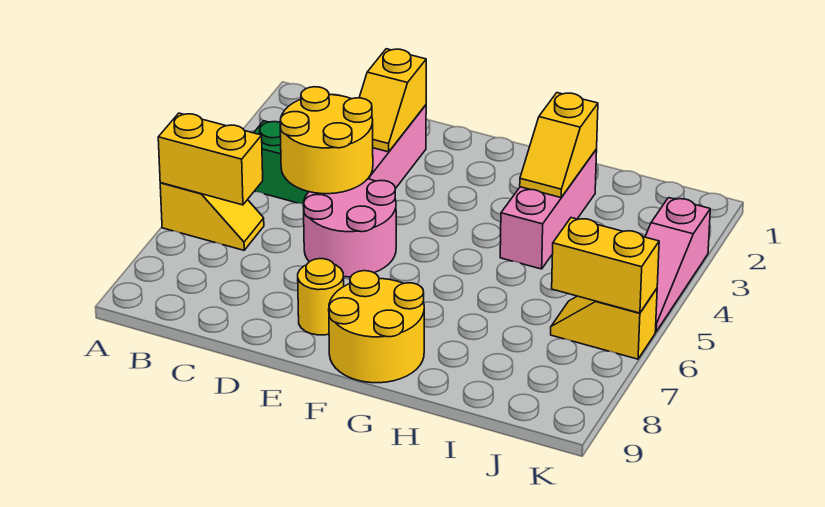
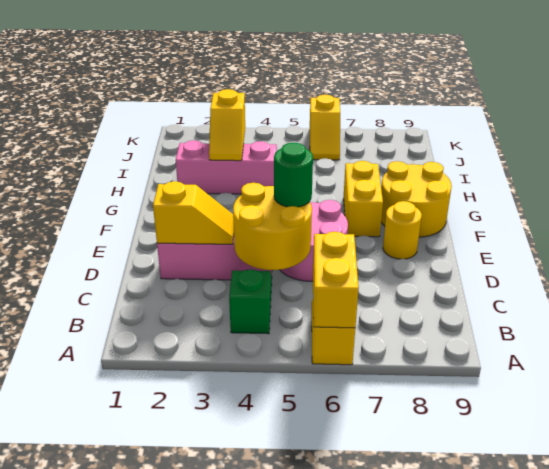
none -> green 1x1 round brick [274,143,313,207]
yellow 1x2 slope [520,93,598,198] -> yellow 1x2 slope turned to [209,89,245,161]
yellow 1x2 brick [552,218,659,313] -> yellow 1x2 brick moved to [344,161,383,237]
pink 1x3 slope [645,198,710,332] -> none

